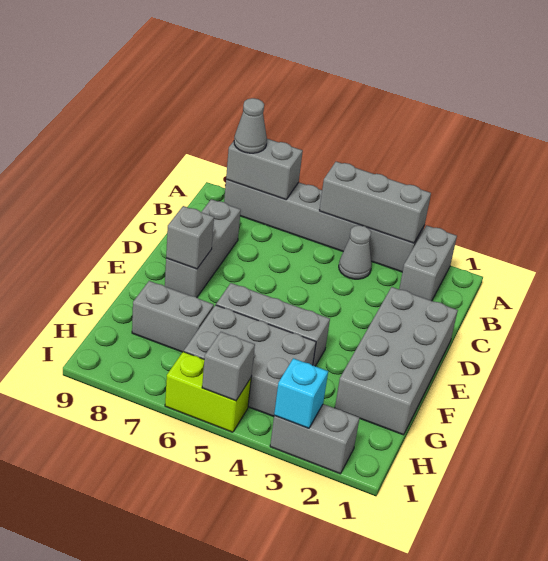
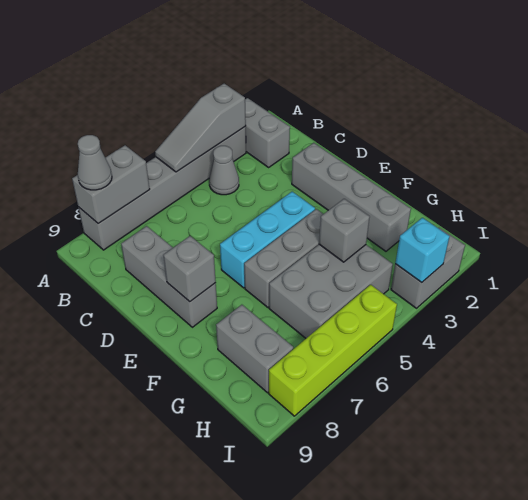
grey 1x3 brick [319,162,431,243] -> grey 1x3 slope [155,84,246,172]
grey 2x4 brick [335,287,458,435] -> grey 1x4 brick [292,143,411,251]
none -> cyan 1x3 brick [220,192,315,288]
grey 1x2 brick [132,281,214,352] -> grey 1x2 brick turned to [216,305,293,393]
lime 1x2 brick [165,352,251,432] -> lime 1x4 brick [269,285,397,416]
grey 1x1 brick [202,332,255,401] -> grey 1x1 brick moved to [319,199,370,262]

